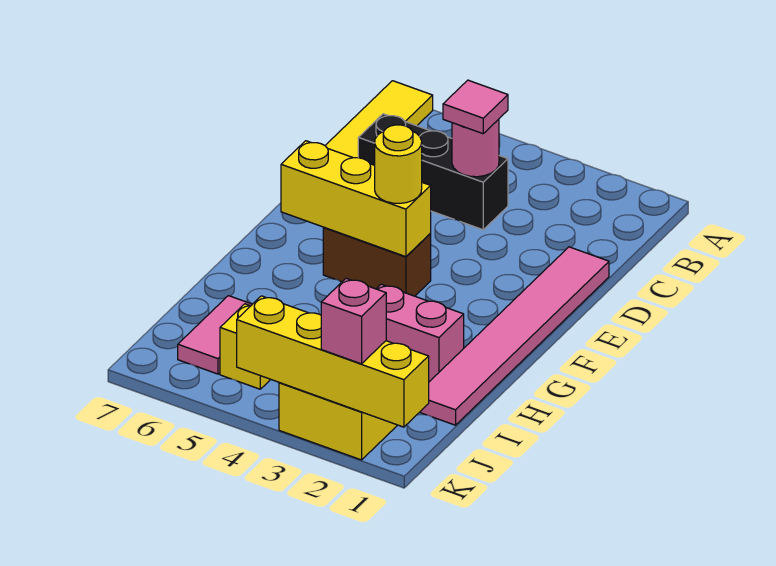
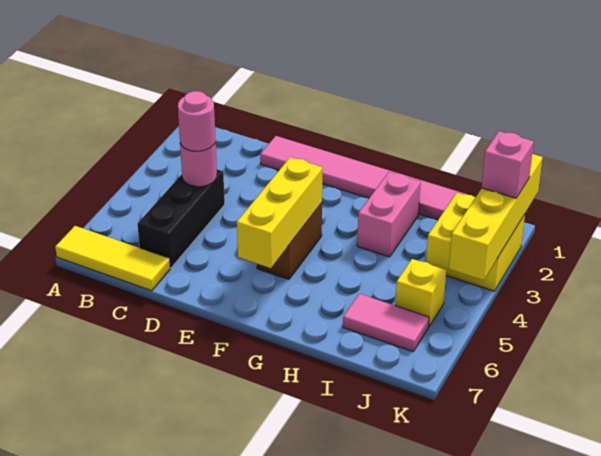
pink 1x1 tile [443,80,508,134] -> pink 1x1 round brick [178,91,215,151]
yellow 1x1 round brick [375,125,422,203] -> none

